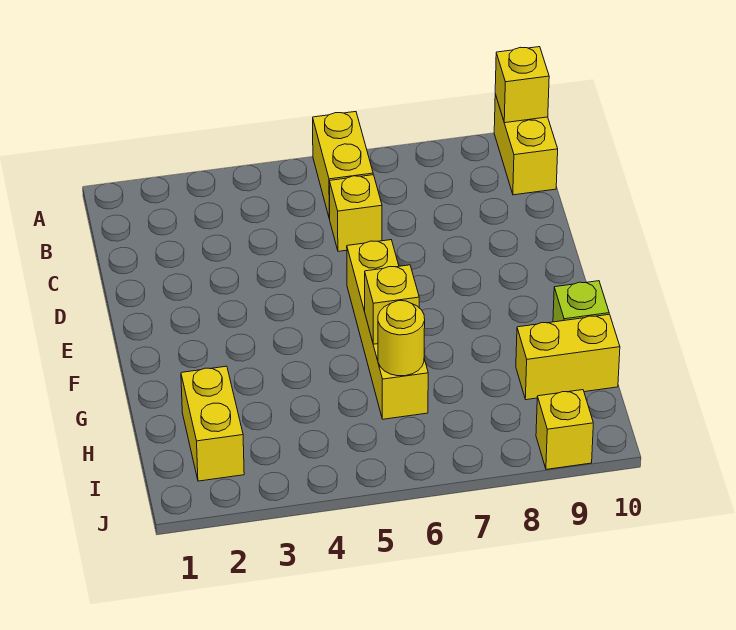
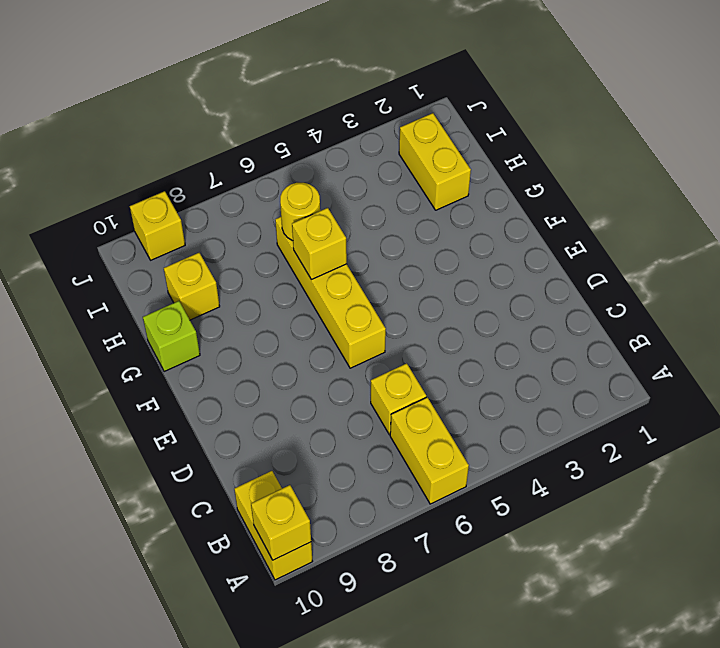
yellow 1x2 brick [516,314,620,400] -> yellow 1x1 brick [164,253,220,320]

